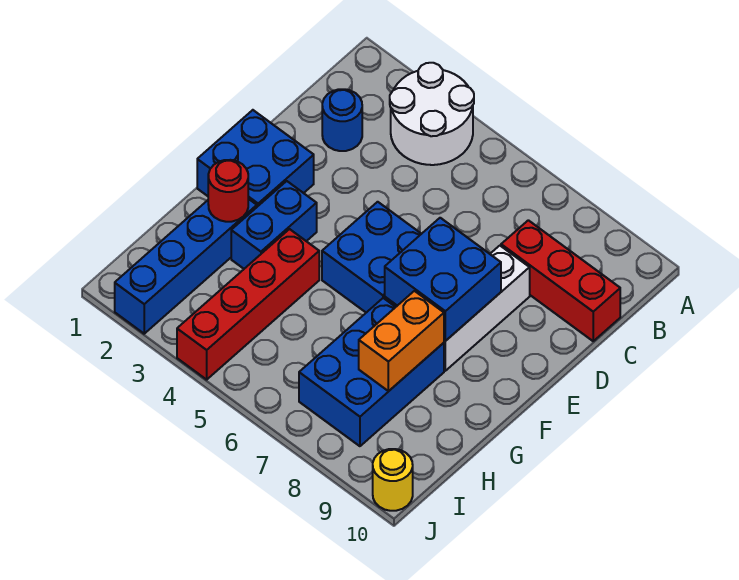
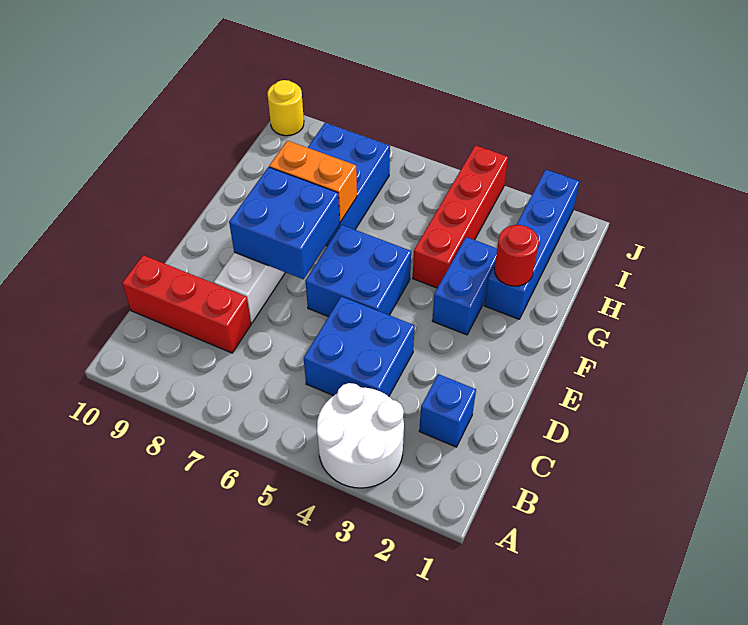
blue 1x1 round brick [322,89,362,151] -> blue 1x1 brick [419,374,476,447]
blue 2x2 brick [197,110,314,207] -> blue 2x2 brick moved to [304,296,415,396]
orange 1x2 brick [359,291,444,391] -> orange 1x2 brick turned to [269,141,357,222]

